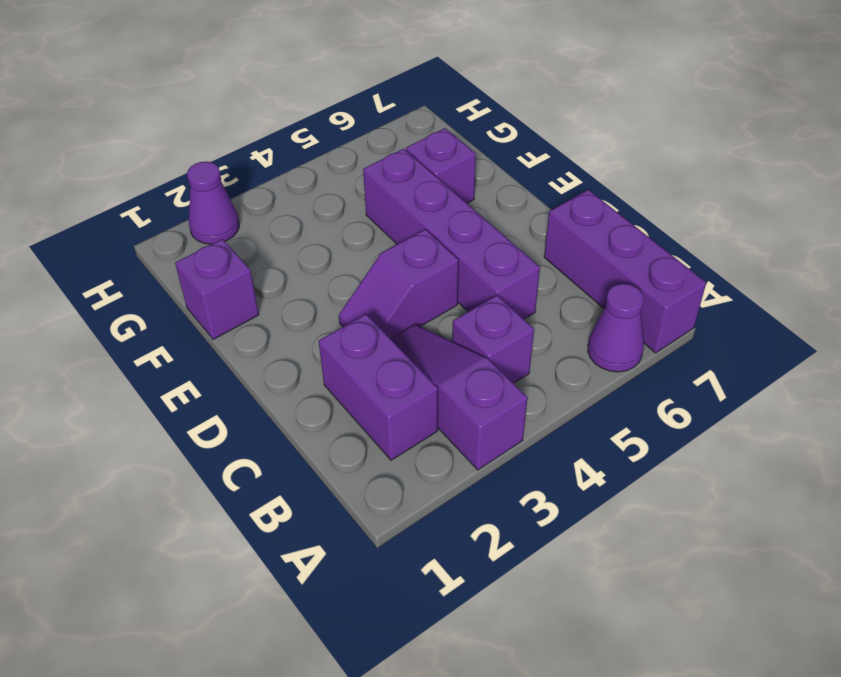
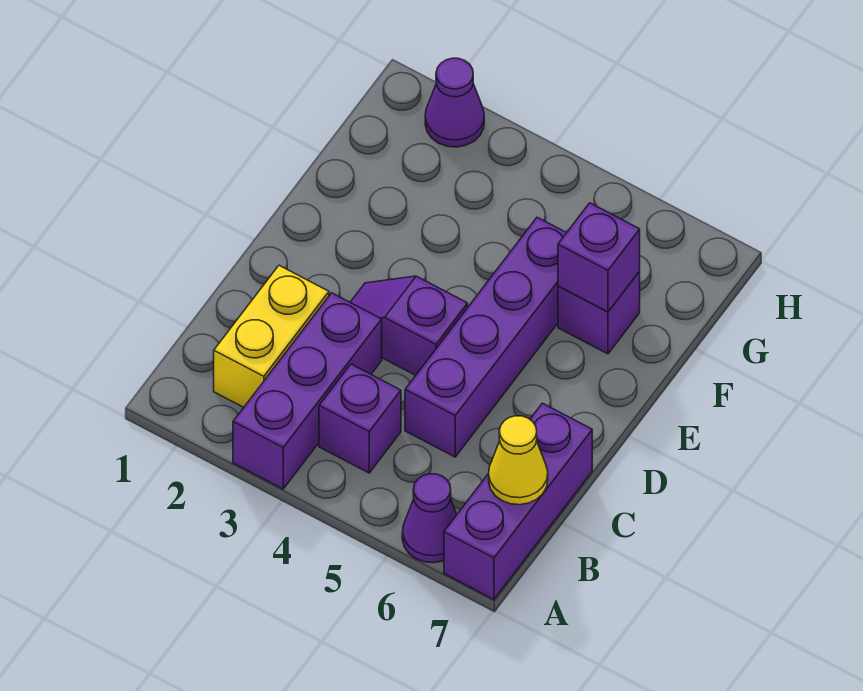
purple 1x3 slope [390,324,527,470] -> purple 1x3 brick [233,293,382,489]
purple 1x2 brick [319,314,438,460] -> yellow 1x2 brick [214,265,329,407]
none -> yellow 1x1 cone [489,416,548,505]
purple 1x1 brick [175,239,259,339] -> purple 1x1 brick moved to [558,203,640,312]

